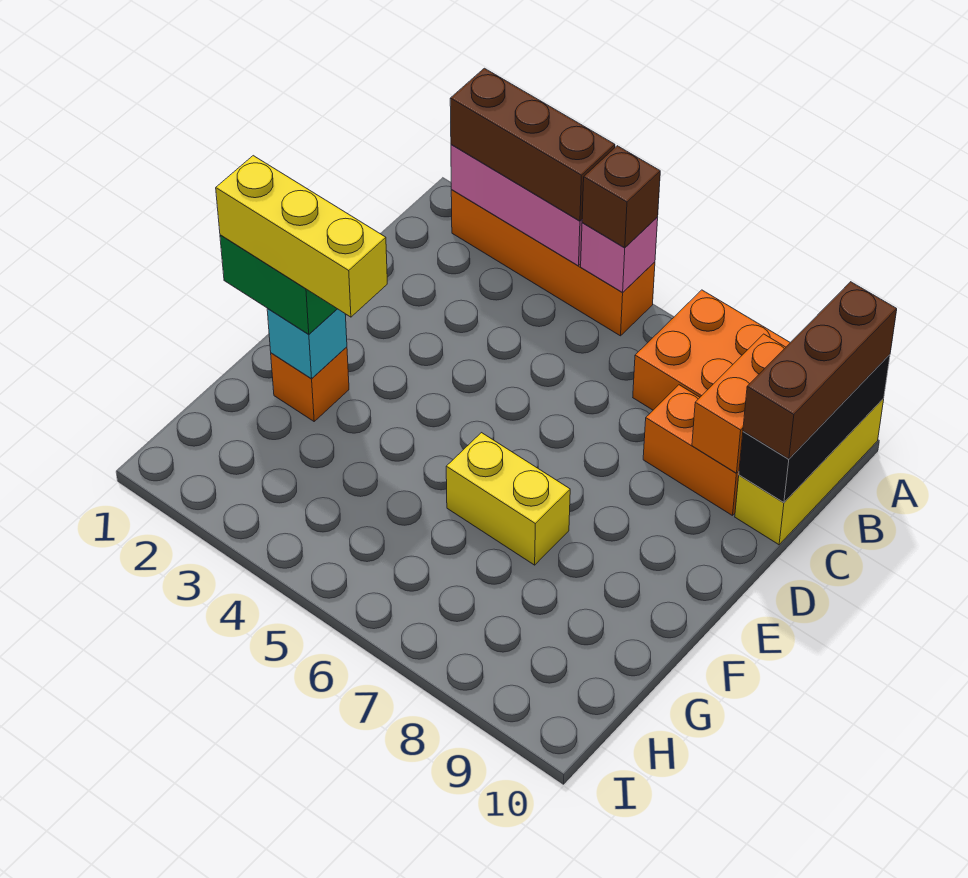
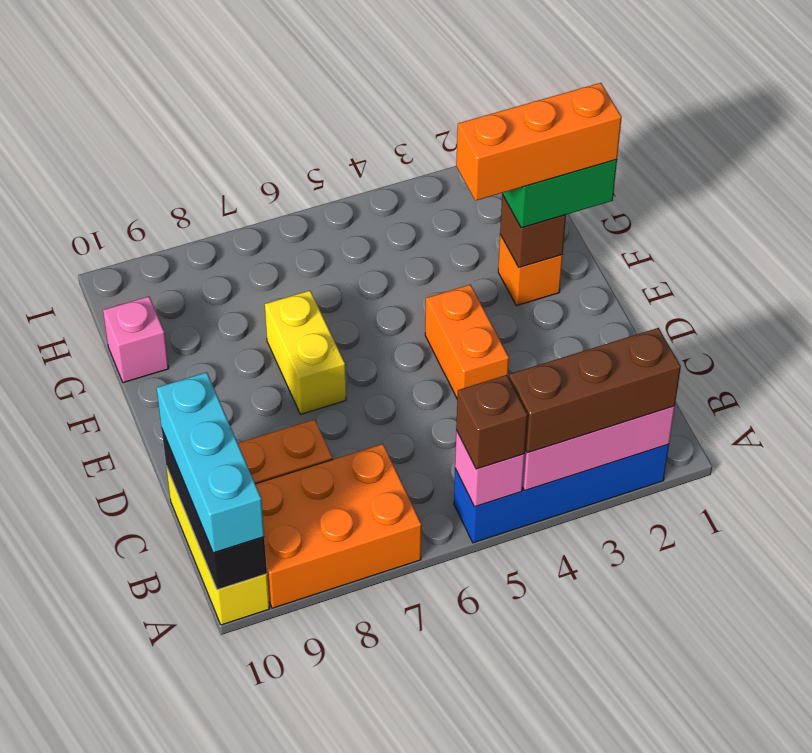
orange 1x4 brick [451,190,655,336] -> blue 1x4 brick [454,444,669,543]
brown 1x3 brick [743,282,897,459] -> cyan 1x3 brick [157,372,264,553]
orange 1x2 brick [692,334,786,473] -> orange 1x2 brick moved to [425,285,509,398]
yellow 1x3 brick [216,156,387,317] -> orange 1x3 brick [456,83,622,201]
cyan 1x1 brick [267,308,347,379] -> brown 1x1 brick [500,194,566,267]
yellow 1x2 brick [446,433,570,565] -> yellow 1x2 brick turned to [265,291,346,414]
none -> pink 1x1 brick [103,296,169,383]

